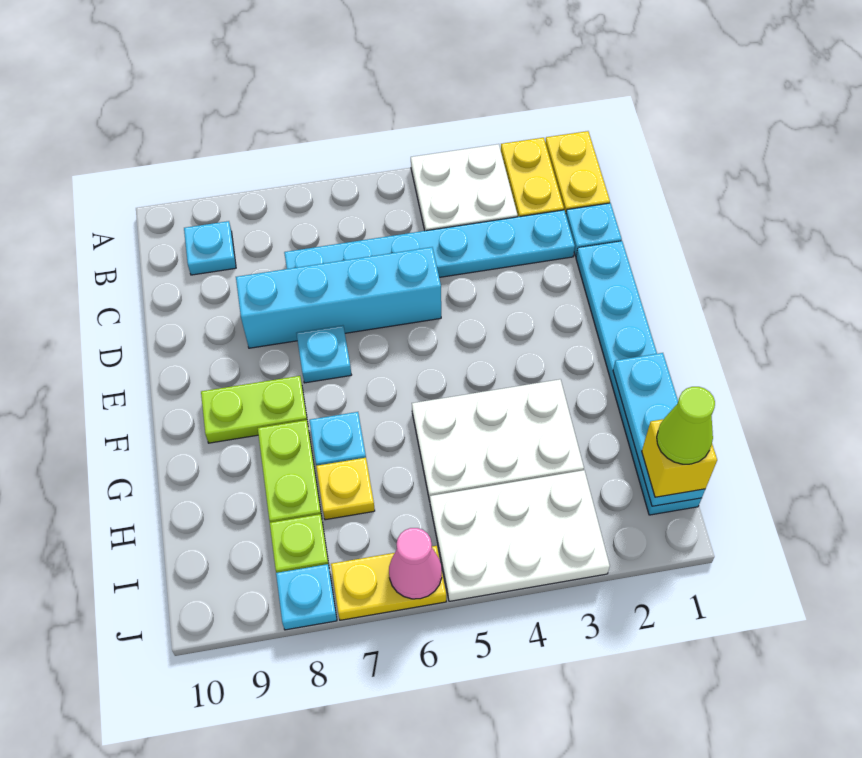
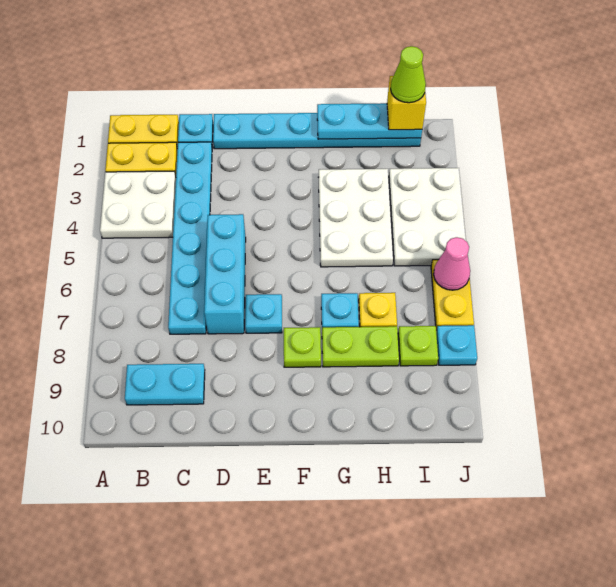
cyan 1x1 plate [184,221,236,275] -> cyan 1x2 plate [125,364,205,405]
cyan 1x4 brick [236,247,441,348] -> cyan 1x3 brick [204,214,246,334]
lime 1x2 plate [201,376,308,443] -> lime 1x1 plate [284,327,321,367]

